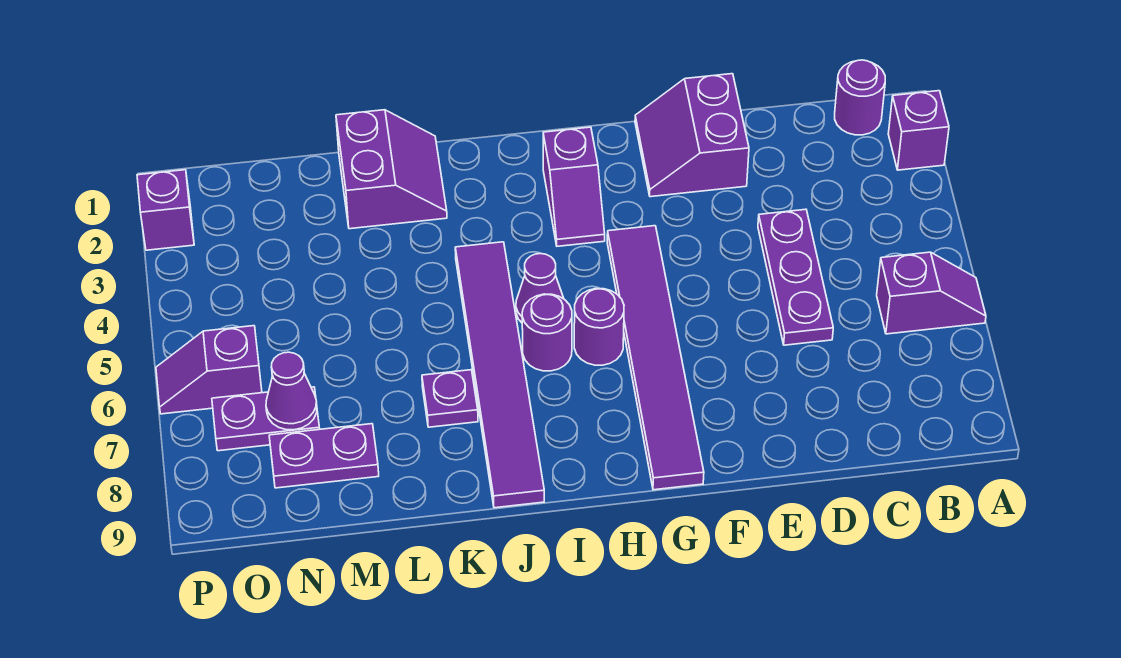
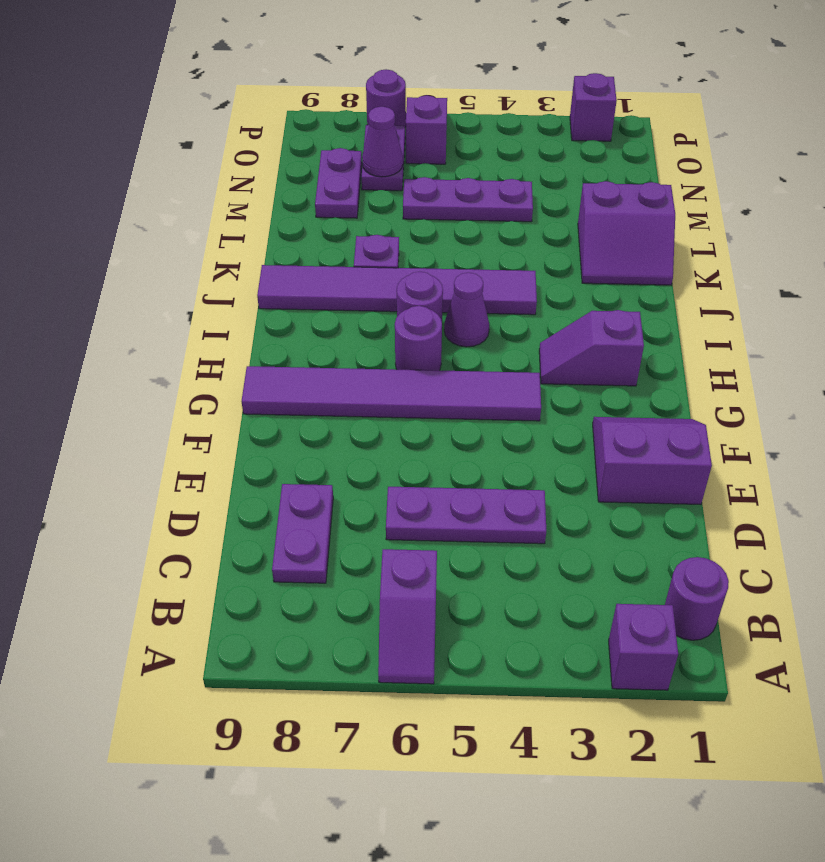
none -> purple 1x2 plate [272,484,333,583]
none -> purple 1x3 plate [403,177,533,222]
none -> purple 1x1 round brick [366,69,406,127]

